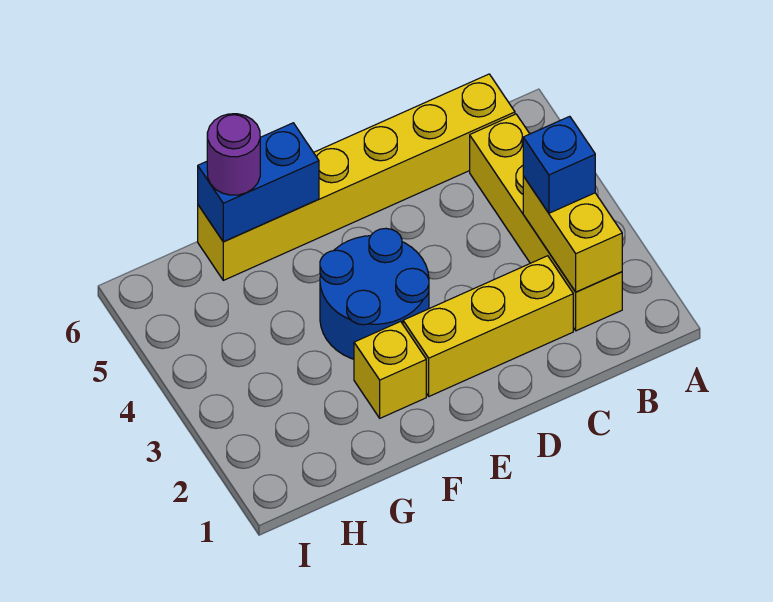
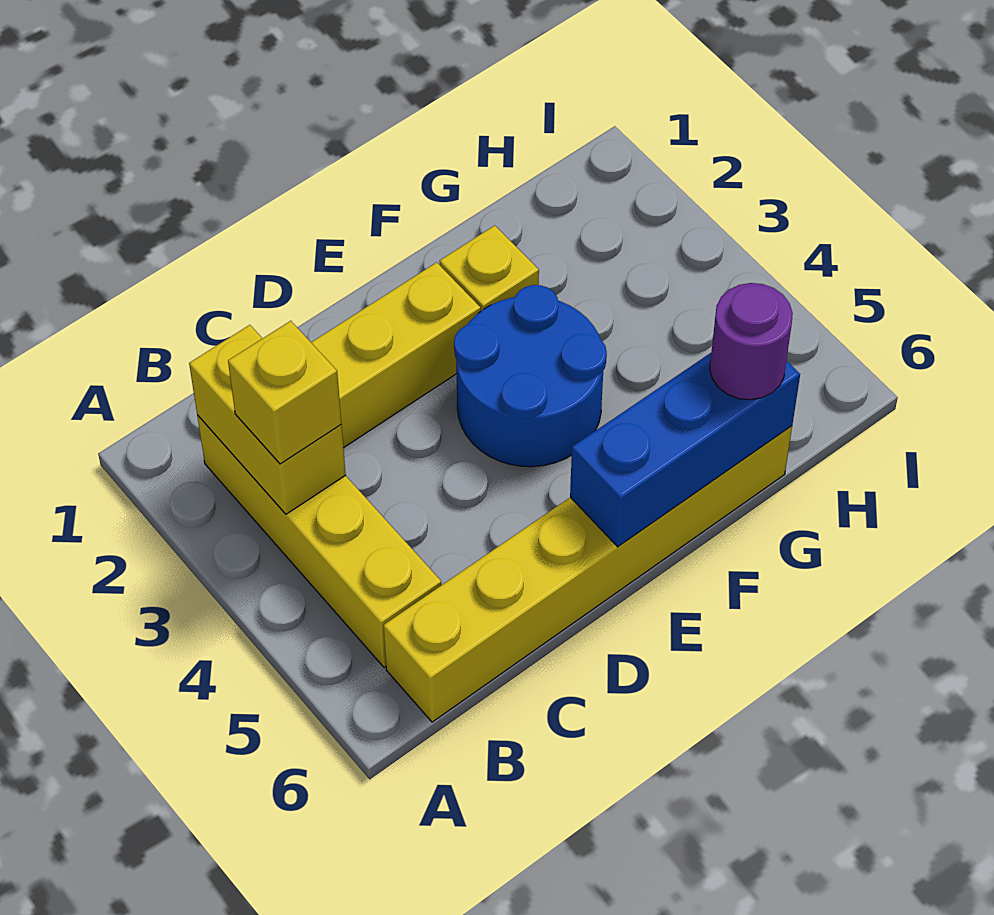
blue 1x1 brick [523,116,595,213] -> yellow 1x1 brick [228,321,341,464]
blue 1x2 brick [198,123,319,242] -> blue 1x3 brick [570,353,800,547]

